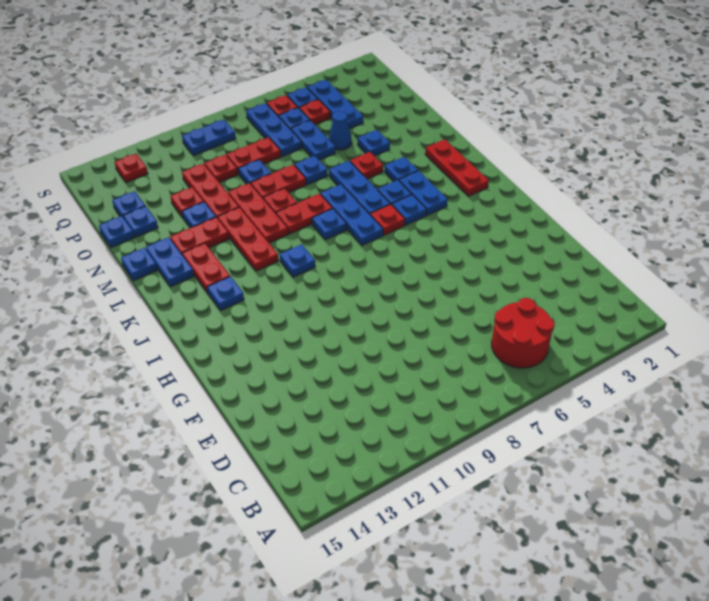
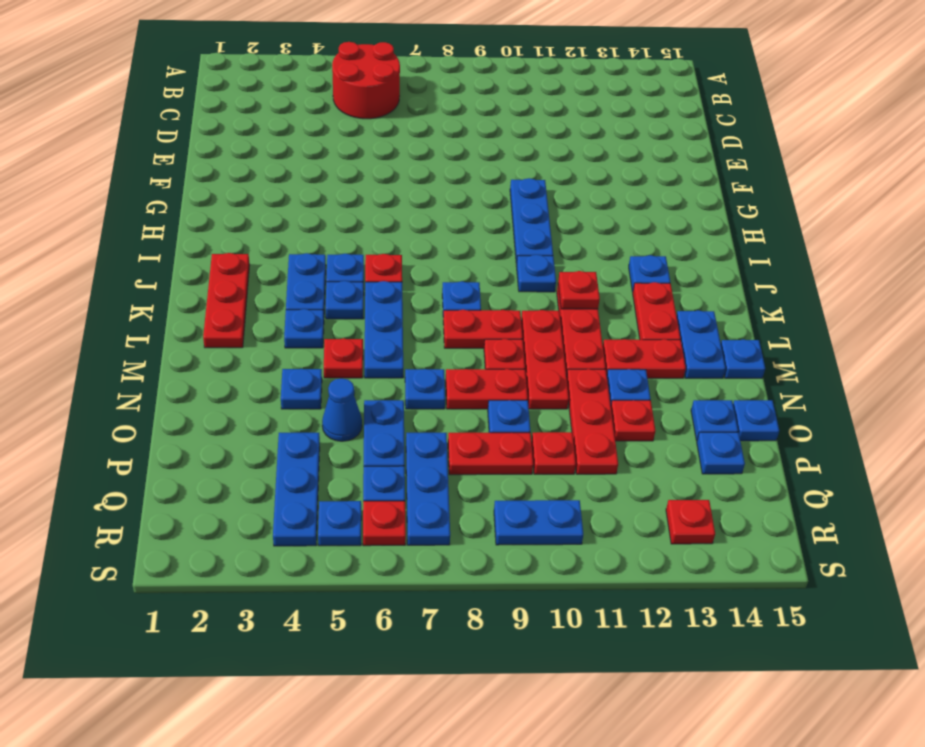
blue 1x3 plate [321,184,383,245] -> blue 1x3 plate moved to [510,178,553,263]
red 1x1 plate [299,100,330,125] -> red 1x1 plate moved to [558,271,600,309]

